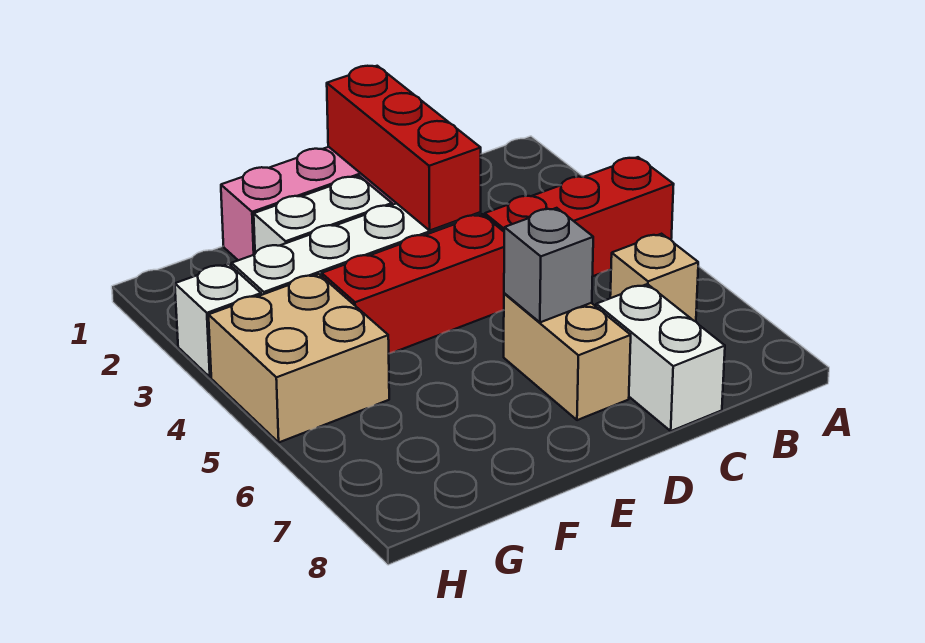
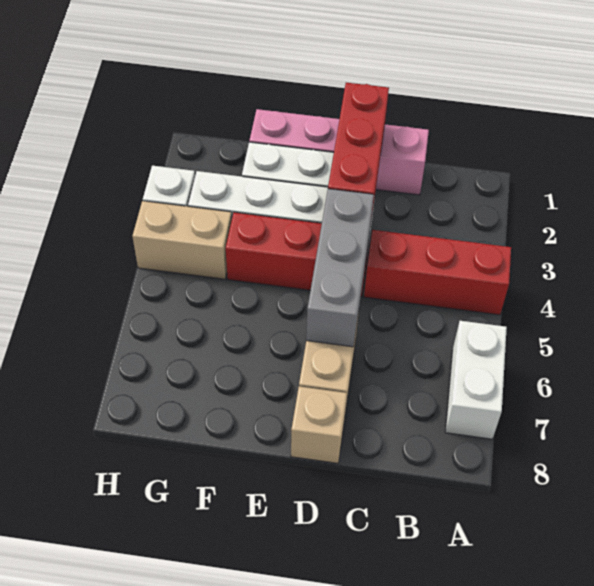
tan 1x1 brick [610,234,698,322] -> tan 1x1 brick moved to [291,386,347,463]
white 1x2 brick [596,284,725,431] -> white 1x2 brick moved to [445,321,507,439]
grey 1x1 brick [504,208,593,322] -> grey 1x3 brick [306,189,374,347]
tan 2x2 brick [209,274,389,442] -> tan 1x2 brick [132,201,232,279]

